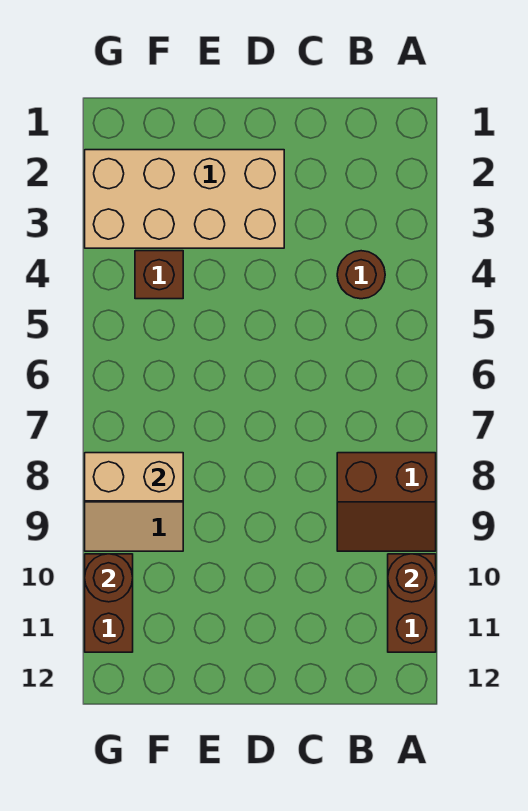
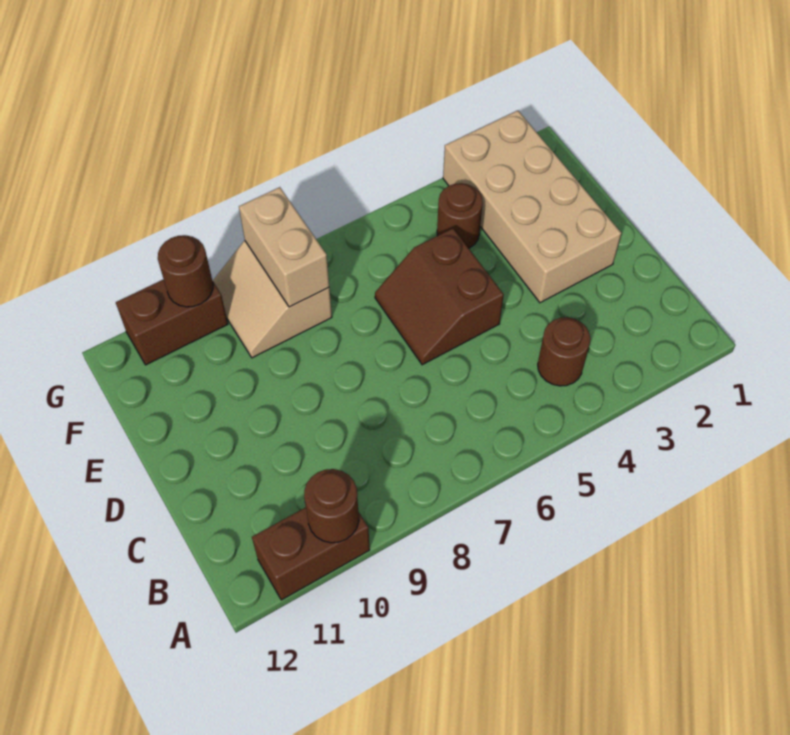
brown 2x2 slope [337,453,436,551] -> brown 2x2 slope moved to [375,228,504,365]
brown 1x1 brick [135,251,183,299] -> brown 1x1 round brick [437,183,483,248]

